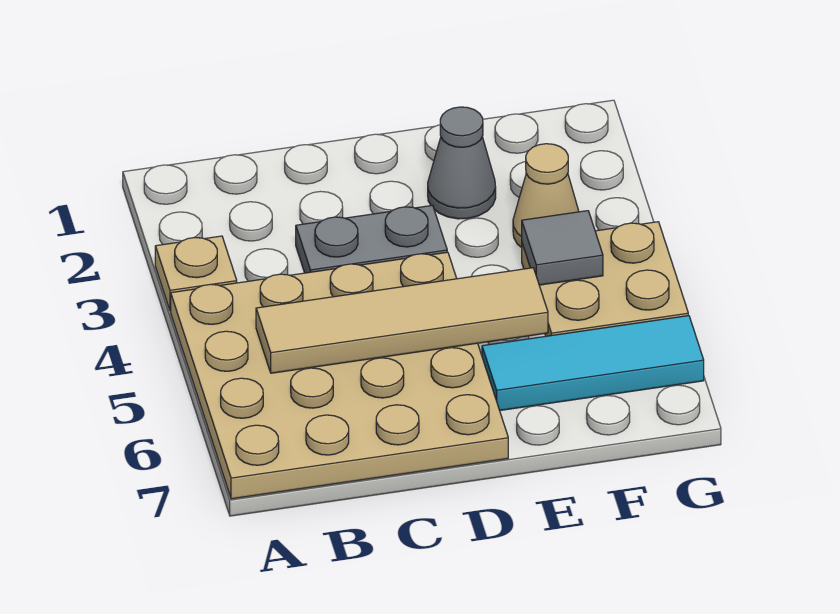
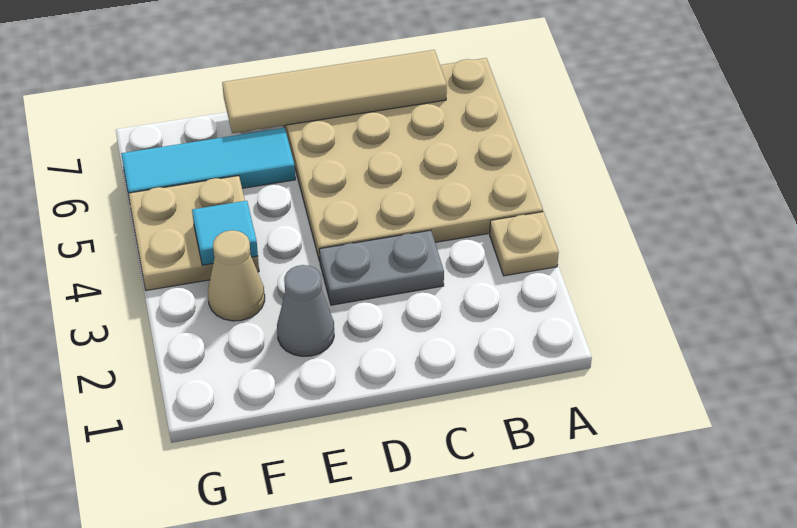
tan 1x4 tile [256,268,548,373] -> tan 1x4 tile moved to [222,50,447,133]
grey 1x1 tile [522,211,603,285] -> cyan 1x1 tile [192,201,258,265]

